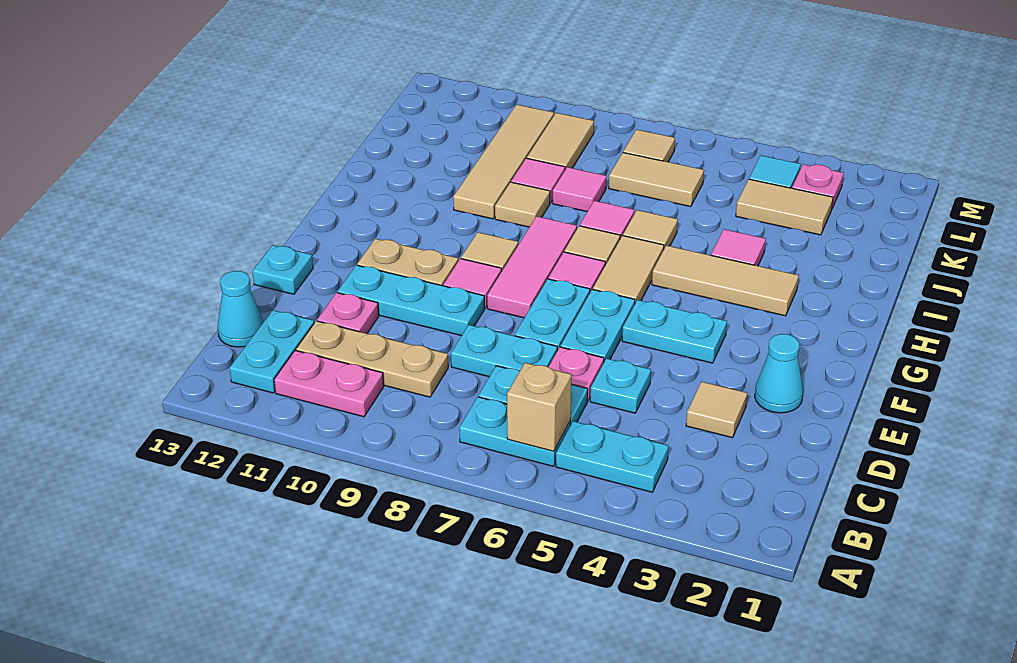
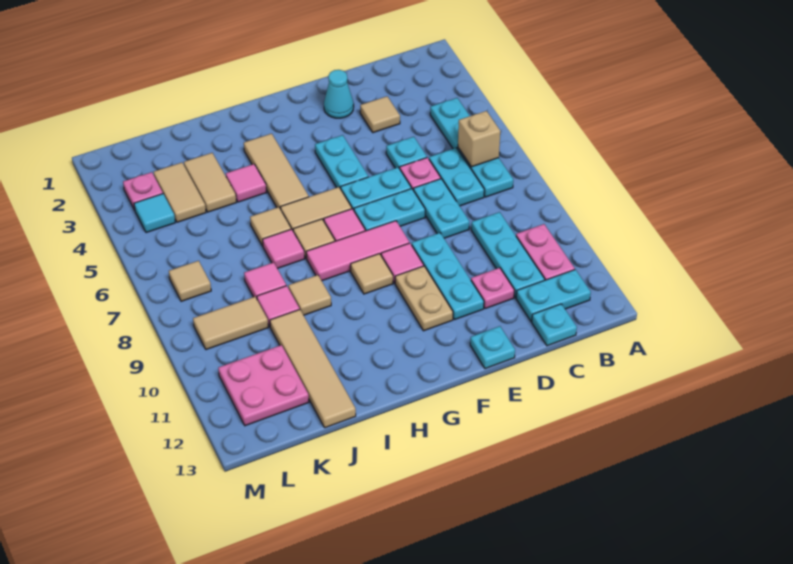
tan 1x3 plate [296,321,448,397] -> cyan 1x3 plate [471,212,545,298]
cyan 1x1 cone [218,271,263,347] -> cyan 1x1 plate [532,304,577,346]
tan 1x4 tile [453,105,554,219] -> tan 1x4 tile turned to [270,310,356,428]
tan 1x2 tile [609,153,704,207] -> tan 1x2 tile moved to [184,153,236,212]
none -> pink 2x2 plate [218,345,309,426]

